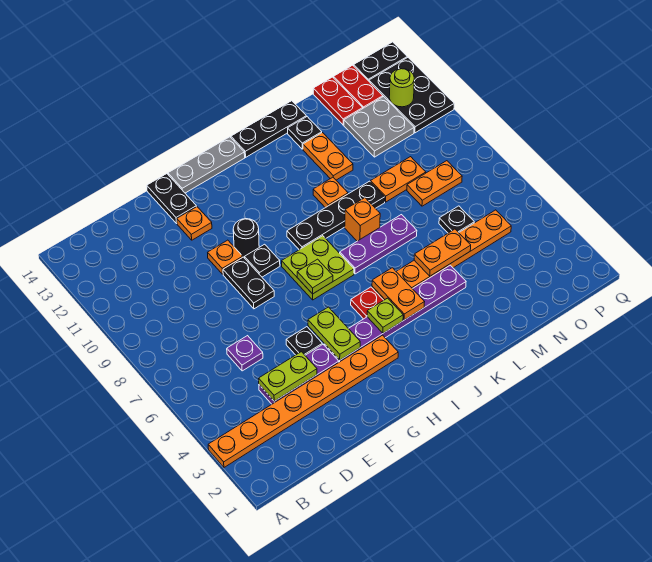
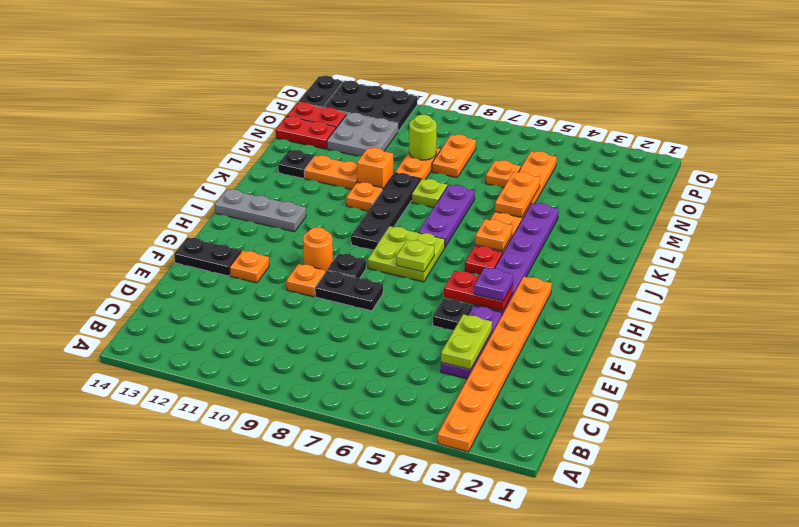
purple 1x1 plate [227,336,263,371] -> purple 1x1 plate moved to [474,268,513,301]
lime 1x2 plate [308,307,360,360] -> red 1x2 plate [444,271,513,311]
black 1x1 round brick [233,219,259,257] -> orange 1x1 round brick [303,227,333,272]
grey 1x3 plate [168,137,245,193] -> grey 1x3 plate turned to [215,189,306,232]
lime 1x1 plate [367,298,403,333] -> lime 1x1 plate moved to [412,179,447,208]
orange 1x2 plate [372,268,424,320] -> orange 1x1 plate [475,219,512,251]
black 1x3 plate [231,101,306,157] -> none
orange 1x1 brick [345,198,380,241] -> orange 1x1 brick moved to [357,148,393,189]
black 1x1 plate [439,206,474,233] -> orange 1x1 plate [486,160,521,188]
lime 1x1 round brick [389,69,414,107] -> lime 1x1 round brick moved to [409,115,437,160]

